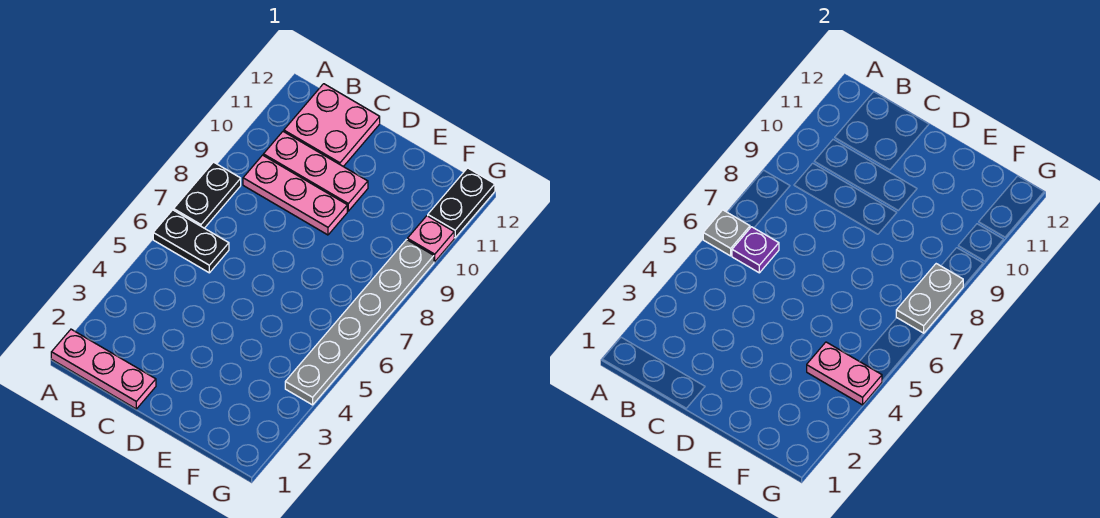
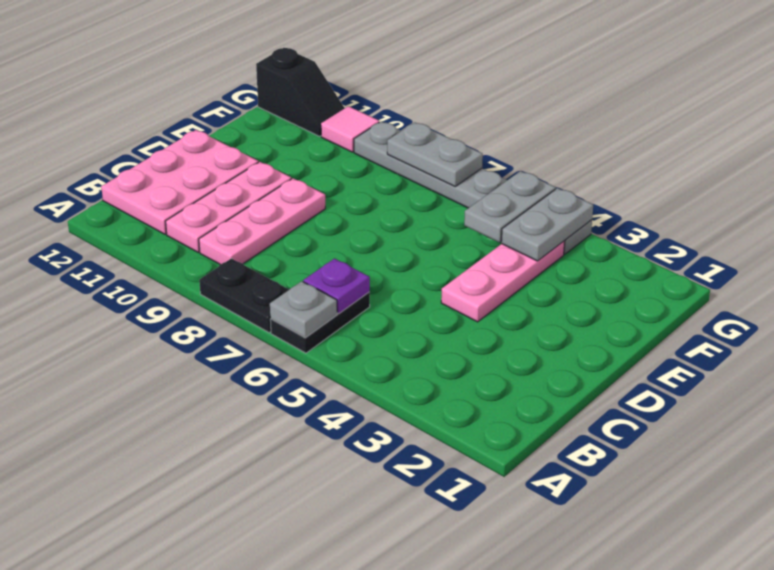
pink 1x3 plate [51,329,156,409] -> pink 1x3 plate moved to [441,241,565,322]
pink 2x2 plate [284,84,380,167] -> pink 2x3 plate [101,130,258,234]
pink 1x2 plate [807,342,882,405] -> grey 1x2 plate [501,188,593,261]
none -> grey 1x2 plate [464,171,556,242]
pink 1x1 plate [407,216,454,262] -> pink 1x1 tile [321,106,379,152]
black 1x2 plate [428,168,495,238] -> black 1x2 slope [256,48,345,136]

